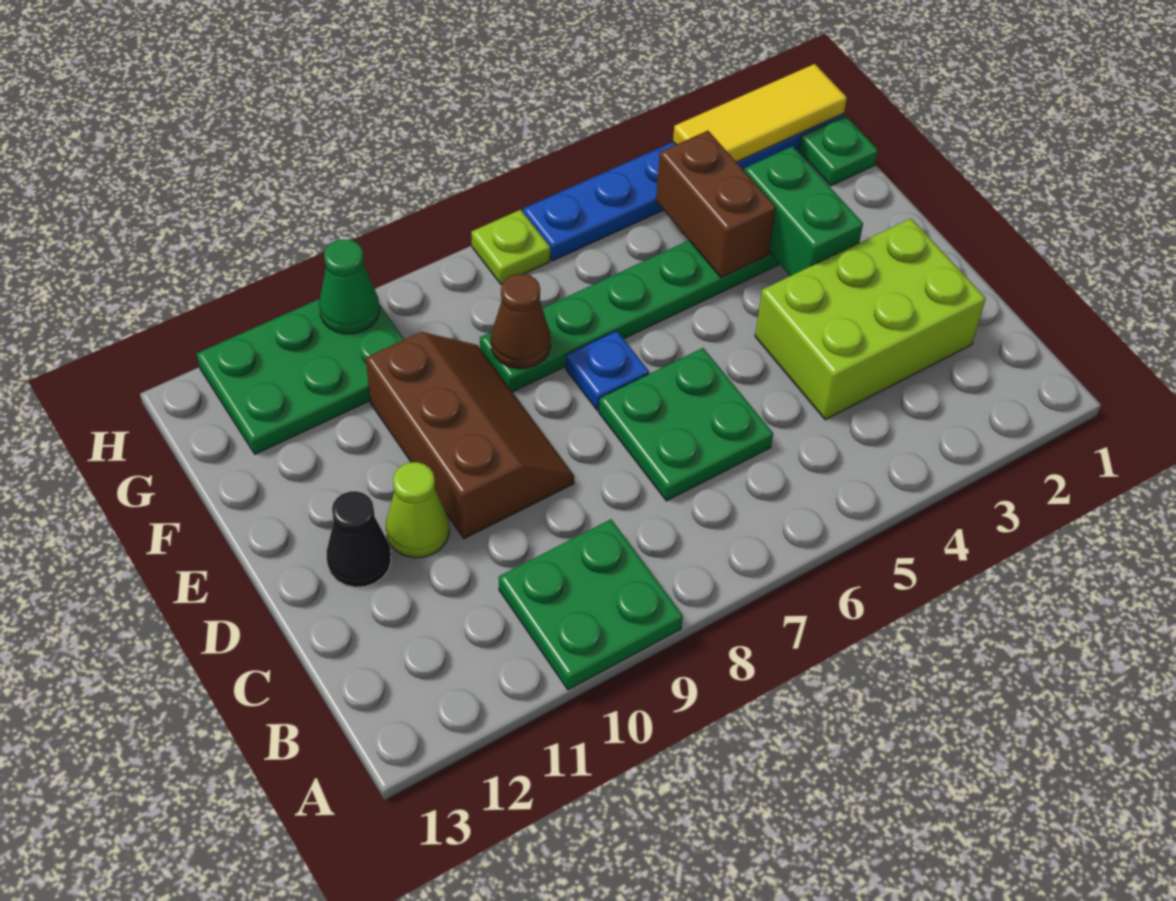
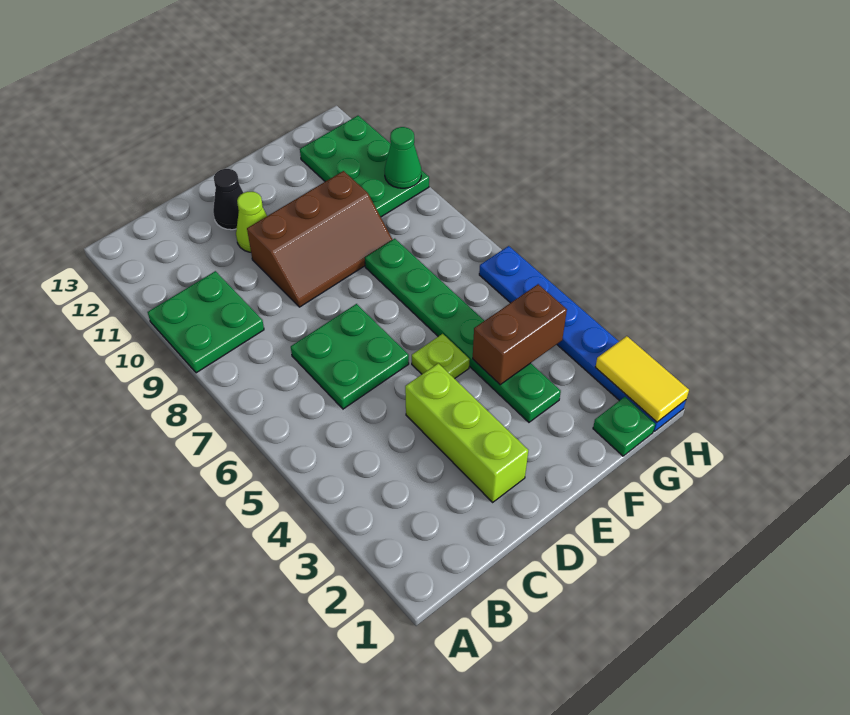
lime 2x3 brick [755,218,986,420] -> lime 1x3 brick [405,363,528,502]
green 1x2 brick [745,146,863,276] -> none
blue 1x1 plate [566,331,649,410] -> none
brown 1x1 cone [491,274,551,369] -> none
yellow 1x3 tile [673,64,847,162] -> yellow 1x2 tile [595,336,689,422]
lime 1x1 plate [471,210,550,284] -> lime 1x1 plate moved to [412,334,470,379]

